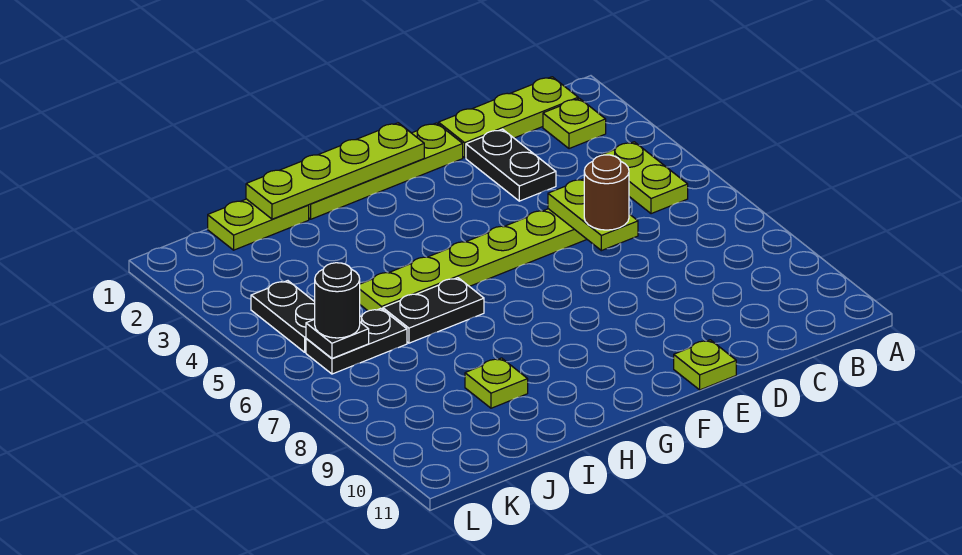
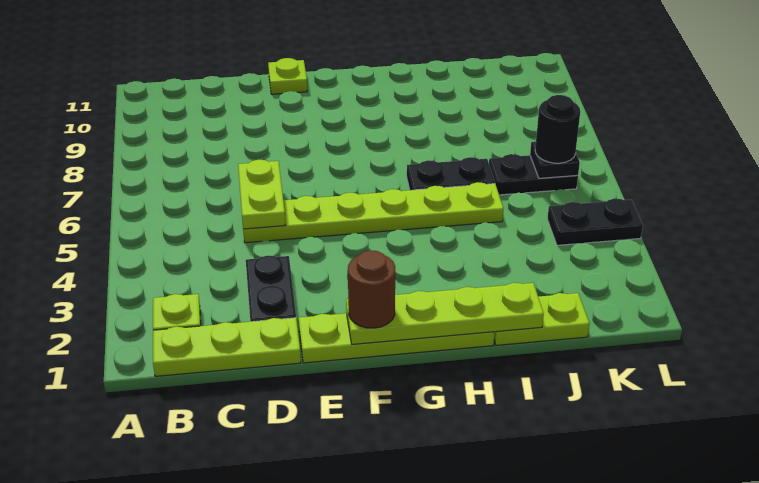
lime 1x2 plate [600,142,688,214] -> none
brown 1x1 round brick [584,155,629,230] -> brown 1x1 round brick moved to [348,250,395,328]
lime 1x1 plate [465,358,528,408] -> none
black 1x2 plate [251,281,315,352] -> black 1x2 plate turned to [547,199,643,245]

